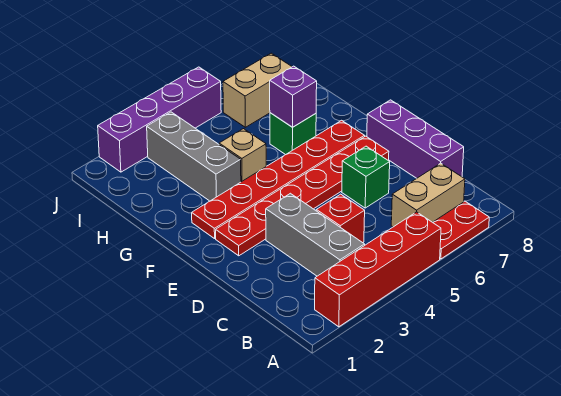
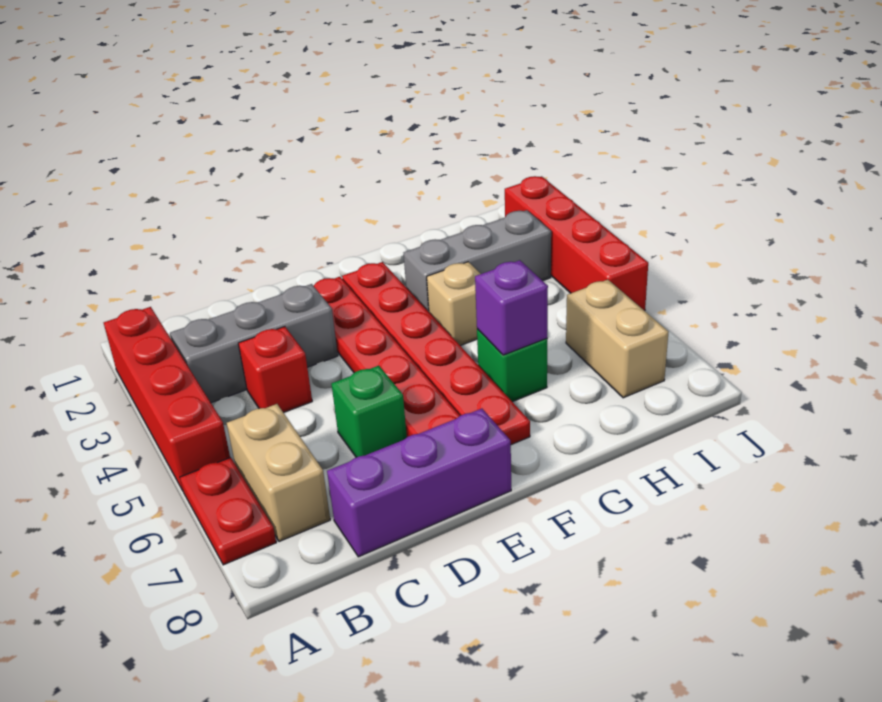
purple 1x4 brick [98,67,221,172] -> red 1x4 brick [505,176,648,311]

